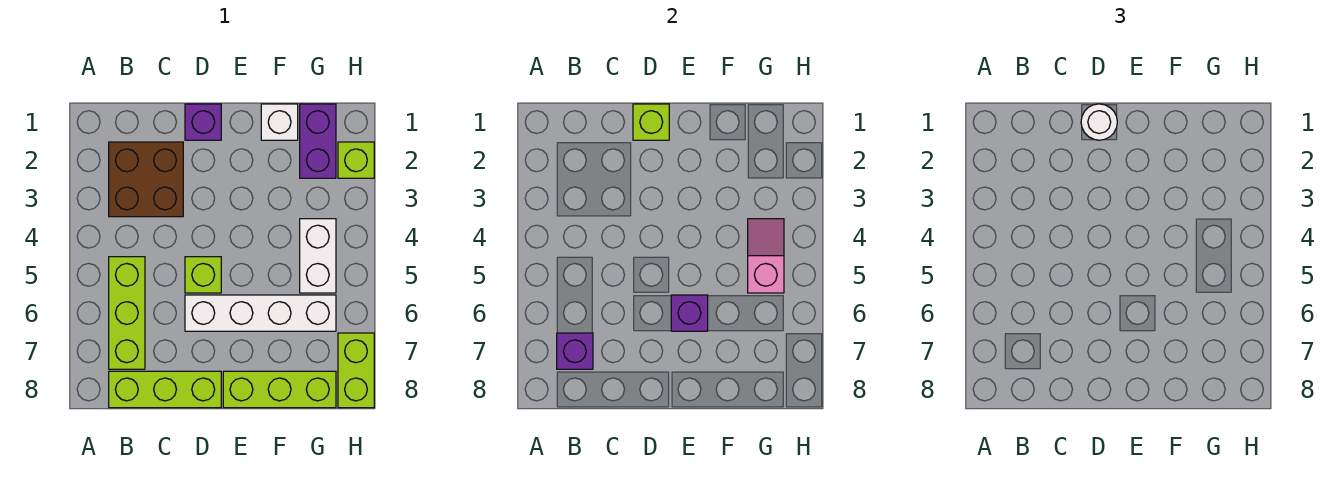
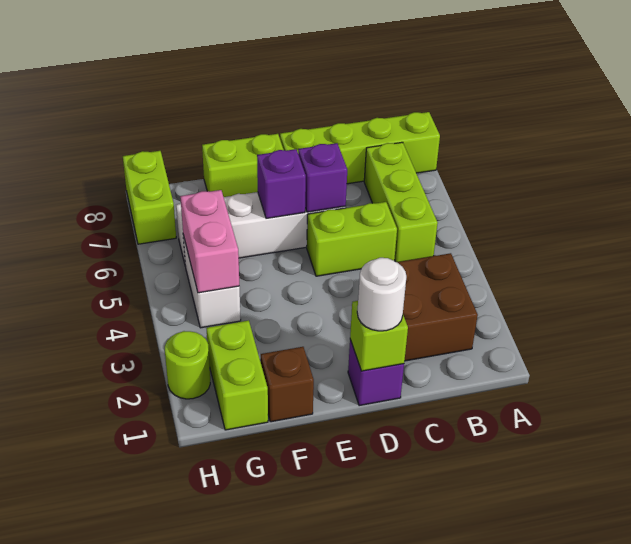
purple 1x1 brick [557,333,593,369] -> purple 1x1 brick moved to [298,143,347,212]
lime 1x3 brick [109,371,221,408] -> lime 1x4 brick [280,112,440,184]
lime 1x1 brick [185,257,221,293] -> lime 1x2 brick [307,202,397,276]
lime 1x3 brick [223,371,336,408] -> lime 1x2 brick [202,134,284,197]
white 1x1 brick [261,104,298,140] -> brown 1x1 brick [261,347,314,422]
purple 1x2 brick [300,104,336,178] -> lime 1x2 brick [207,320,268,430]
pink 1x2 slope [748,219,784,293] -> pink 1x2 brick [180,190,239,293]
lime 1x1 brick [338,142,374,178] -> lime 1x1 round brick [165,331,210,399]

